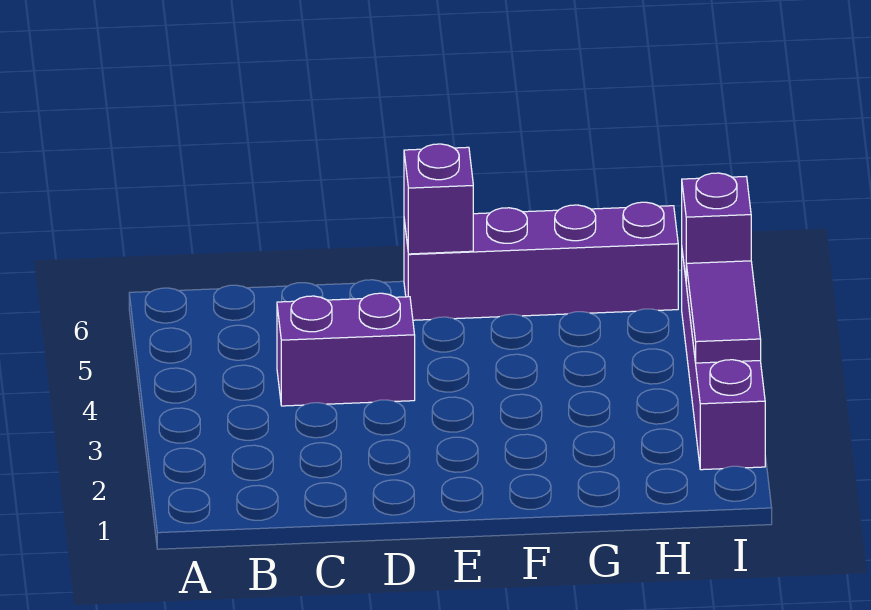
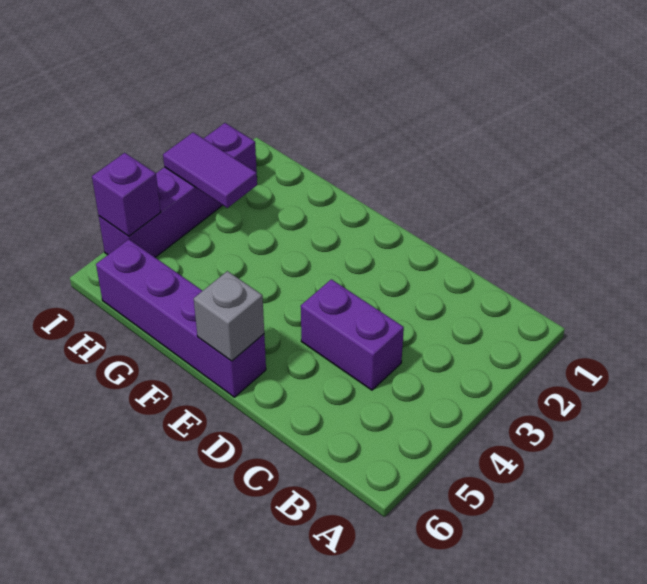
purple 1x1 brick [404,144,473,254] -> grey 1x1 brick [194,271,264,361]
purple 1x2 tile [686,261,761,363] -> purple 1x2 tile turned to [163,132,257,208]

